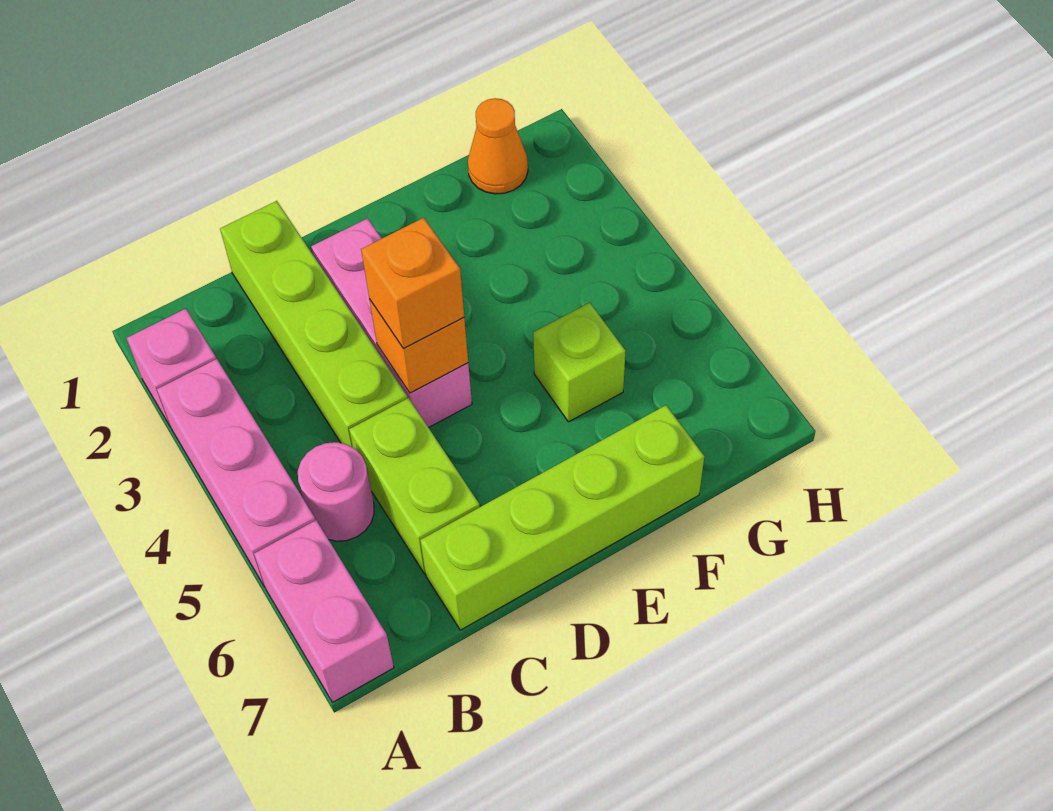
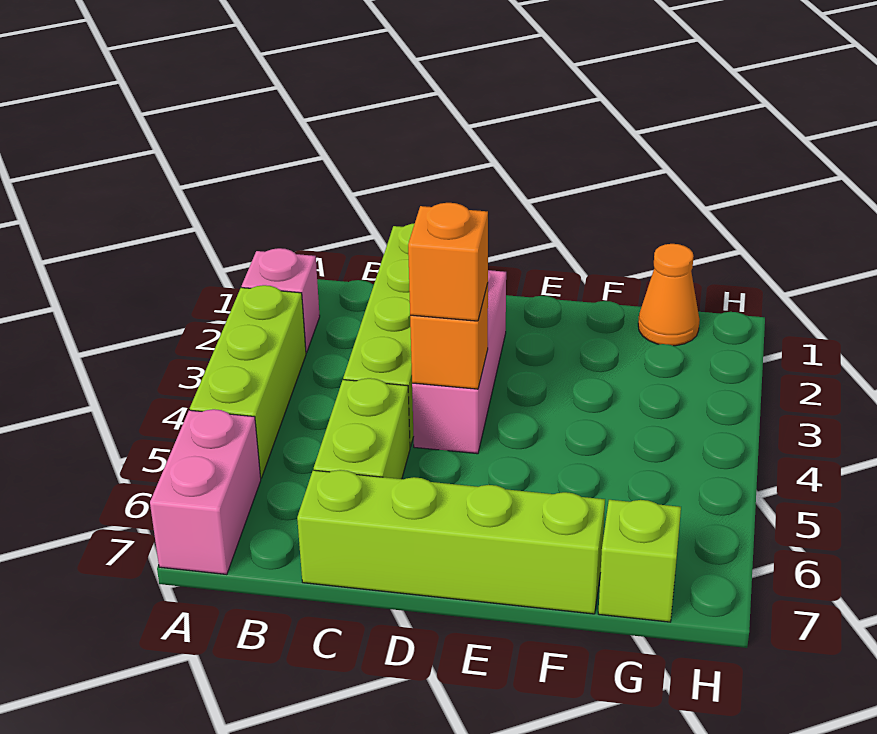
pink 1x3 brick [157,359,315,587] -> lime 1x3 brick [190,285,306,478]
pink 1x1 round brick [298,442,374,541] -> none
lime 1x1 brick [533,303,625,422] -> lime 1x1 brick moved to [598,500,681,622]

